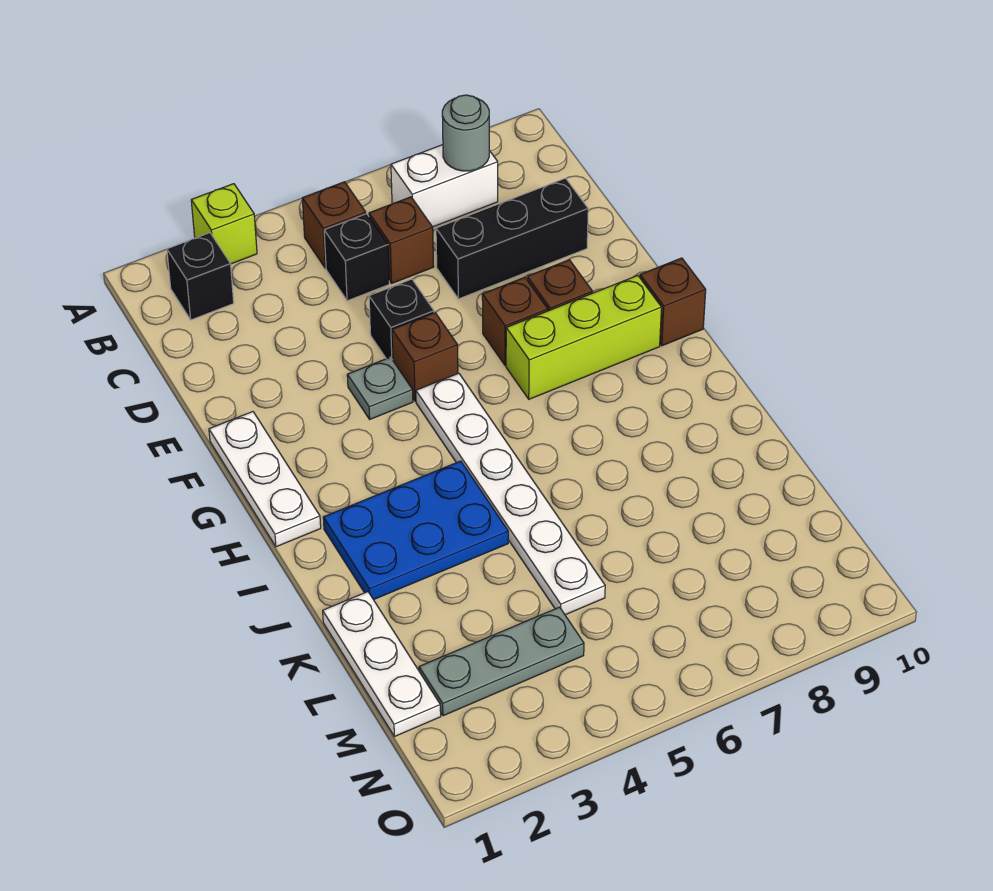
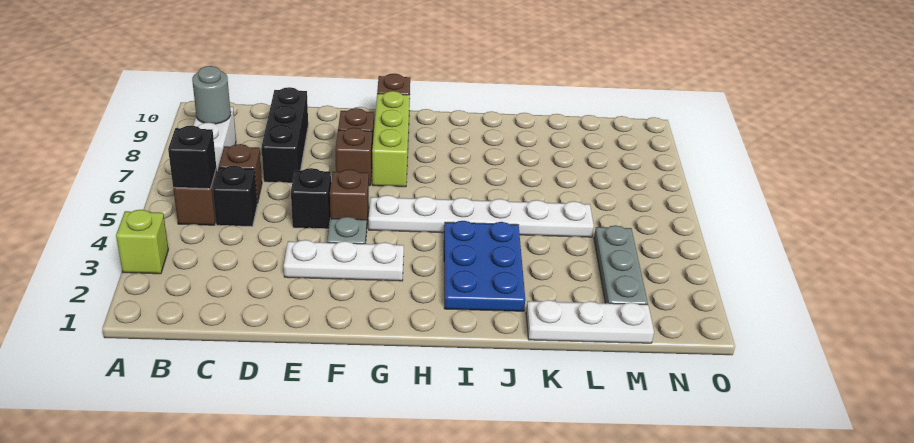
black 1x1 brick [167,233,234,320] -> black 1x1 brick moved to [168,126,216,189]
white 1x3 plate [209,412,321,547] -> white 1x3 plate moved to [284,240,404,281]

